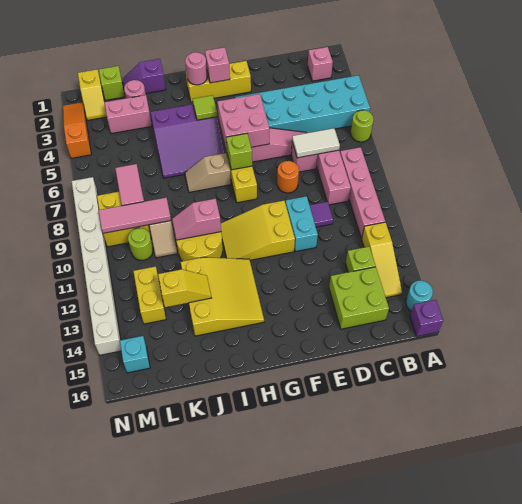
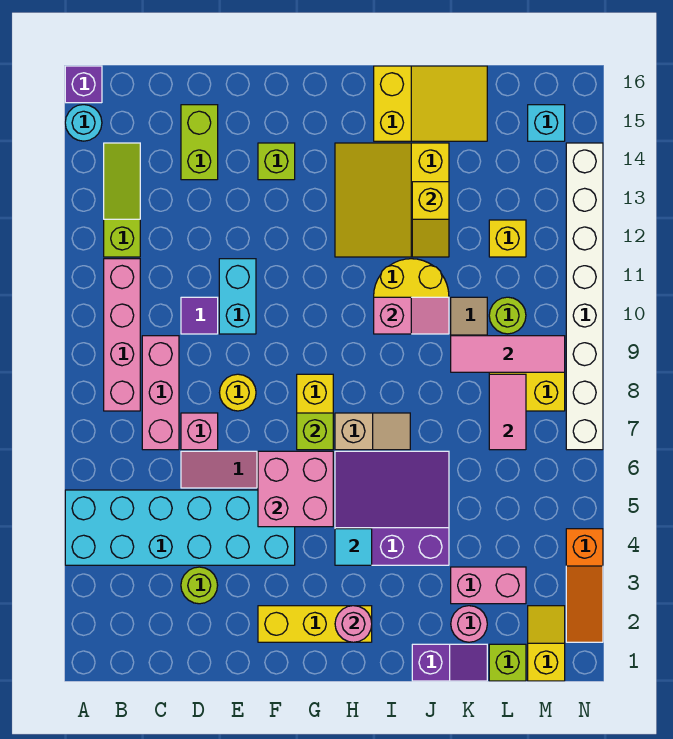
lime 1x1 round brick [351,110,373,142] -> lime 1x1 round brick moved to [181,567,218,604]
pink 1x1 brick [308,47,333,81] -> none
yellow 1x3 slope [362,222,402,298] -> lime 1x3 slope [104,143,140,257]
white 1x2 tile [292,128,340,158] -> none
lime 1x1 brick [346,247,376,272] -> lime 1x1 brick moved to [258,143,295,180]
lime 2x2 brick [329,267,389,329] -> lime 1x2 brick [181,105,218,180]
orange 1x1 round brick [277,161,299,193] -> yellow 1x1 round brick [219,374,256,411]
yellow 2x3 slope [221,201,295,260] -> yellow 2x3 slope moved to [374,66,487,141]
pink 1x1 brick [205,47,230,83] -> none
lime 1x1 tile [193,95,217,120] -> cyan 1x1 tile [335,529,372,565]
yellow 1x2 slope [158,269,211,307] -> yellow 1x2 slope turned to [412,182,449,257]
yellow 1x2 brick [133,266,166,324] -> yellow 1x1 brick [489,220,526,257]

